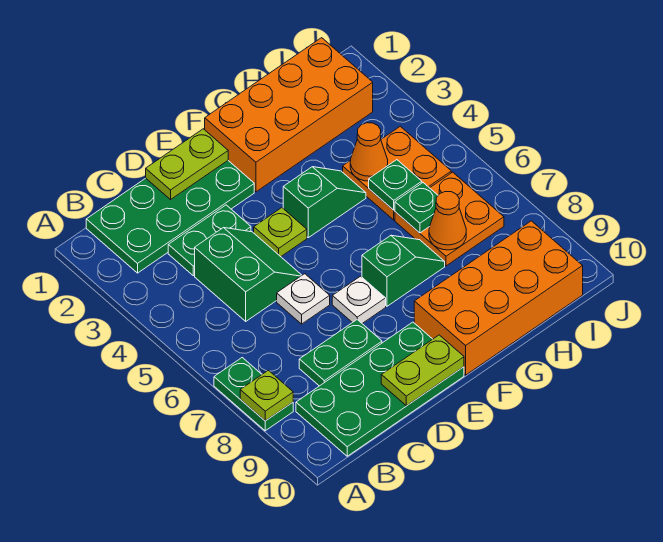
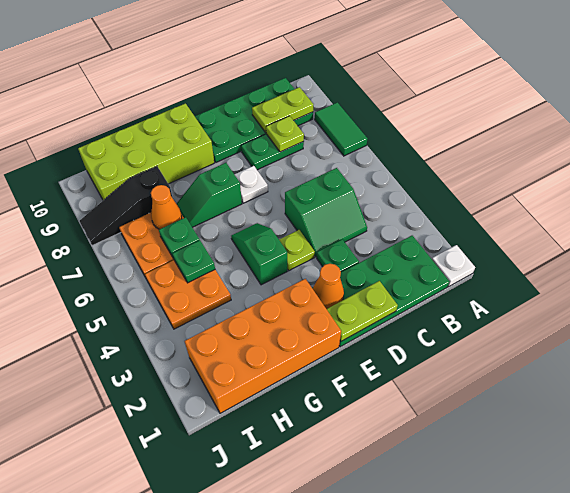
green 1x2 plate [214,358,293,431] -> green 1x2 tile [315,102,367,156]
lime 1x1 plate [240,370,293,421] -> lime 1x1 plate moved to [266,116,304,152]
green 1x2 plate [168,205,251,276] -> green 1x1 plate [317,239,359,272]
green 2x2 slope [195,228,302,321] -> green 2x2 slope turned to [285,168,367,257]
white 1x1 plate [277,274,330,324] -> white 1x1 plate moved to [432,245,475,287]
lime 1x2 plate [381,335,464,406] -> lime 1x2 plate moved to [252,87,313,132]
green 1x2 slope [283,167,366,238] -> green 1x2 slope turned to [231,223,287,285]
orange 2x4 brick [414,221,583,375] -> lime 2x4 brick [78,104,214,200]
orange 1x1 cone [350,123,388,181] -> orange 1x1 cone moved to [313,264,344,309]
none -> black 1x3 slope [80,166,173,246]

